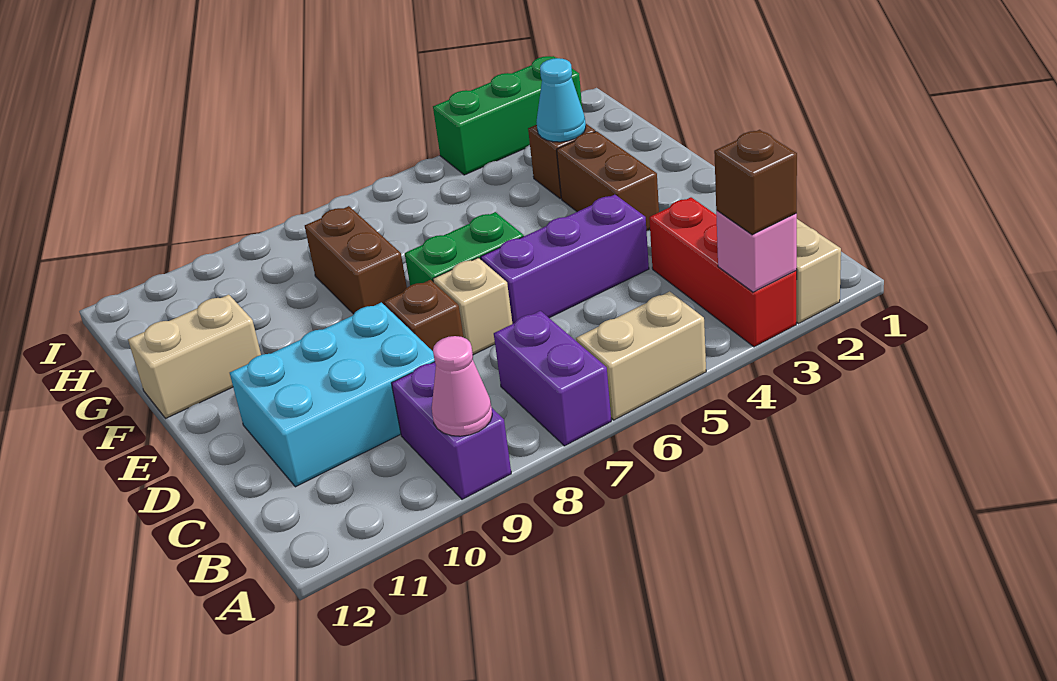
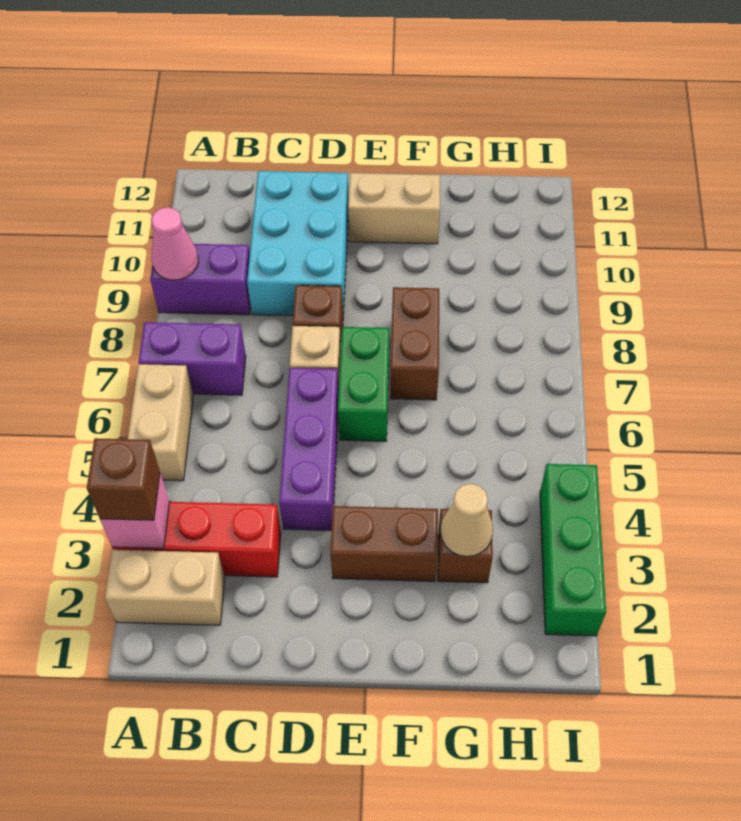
brown 1x2 brick [305,206,407,314] -> brown 1x2 brick turned to [390,287,439,400]
tan 1x2 brick [128,295,261,418] -> tan 1x2 brick turned to [348,173,440,244]
cyan 1x1 cone [536,58,586,142] -> tan 1x1 cone [440,484,493,557]

